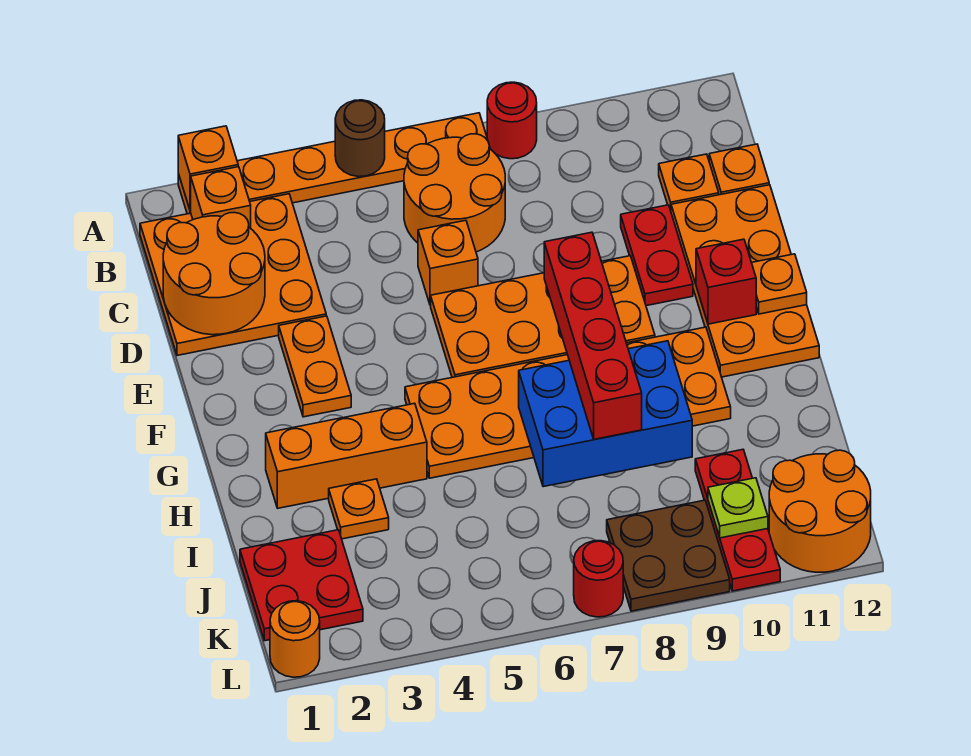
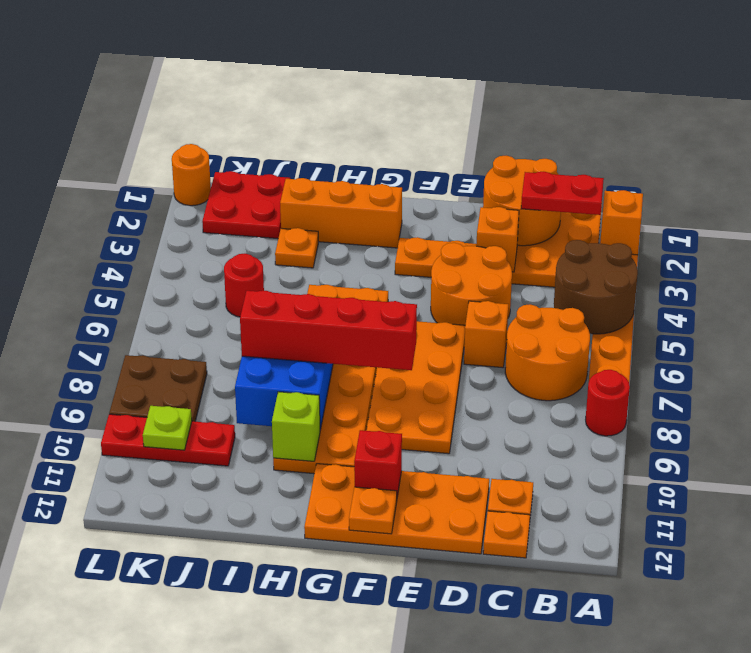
brown 1x1 round brick [335,100,385,177] -> brown 2x2 round brick [554,240,638,334]
orange 1x1 brick [191,167,251,228] -> orange 1x1 brick moved to [477,207,519,272]
red 1x2 plate [621,205,693,306] -> red 1x2 plate moved to [521,172,604,215]
orange 1x3 brick [266,403,427,508] -> orange 1x3 brick turned to [280,178,402,248]
none -> lime 1x1 brick [272,392,320,461]
orange 2x2 round brick [769,450,871,572] -> orange 2x2 round brick moved to [431,243,512,325]
red 1x1 round brick [574,541,623,617] -> red 1x1 round brick moved to [224,254,264,317]

